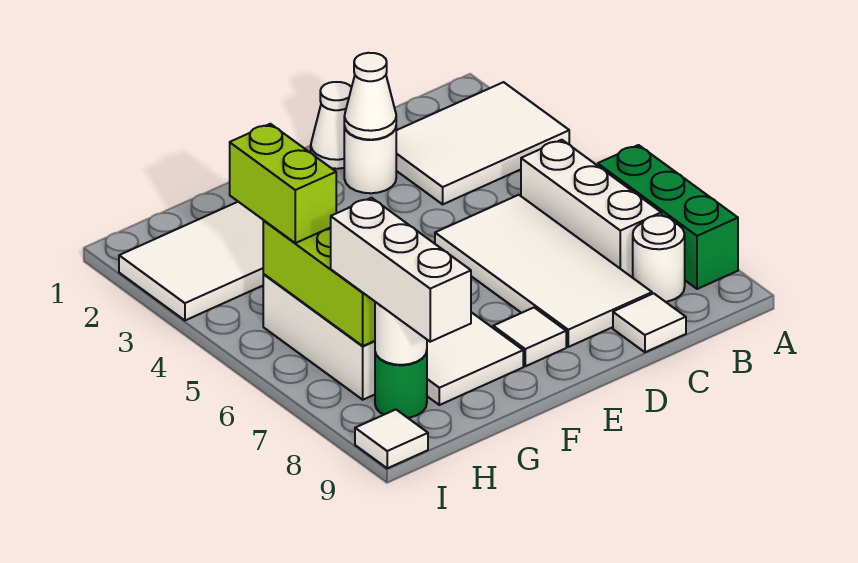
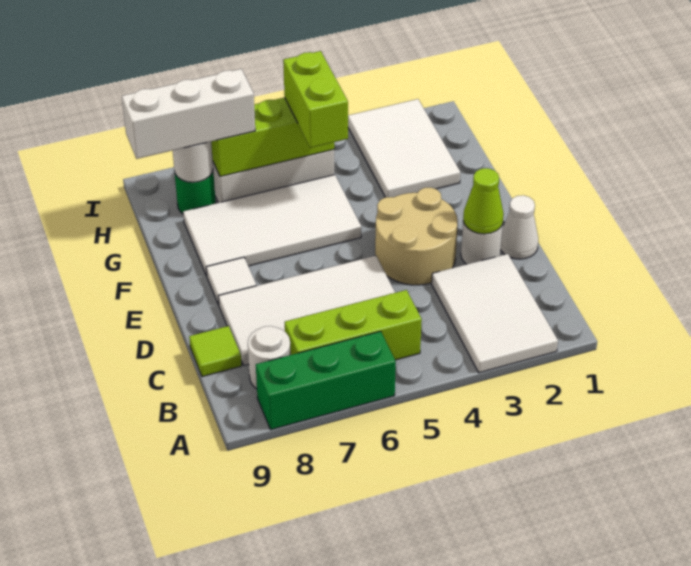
white 1x3 brick [521,140,661,278] -> lime 1x3 brick [285,290,422,360]
white 1x1 tile [613,293,686,352] -> lime 1x1 tile [189,326,242,377]
white 1x1 cone [344,53,396,140] -> lime 1x1 cone [463,168,504,234]
none -> tan 2x2 round brick [375,188,458,285]
lime 1x2 brick [230,124,336,243] -> lime 1x2 brick turned to [283,51,348,148]
white 1x1 tile [355,410,428,468] -> none

